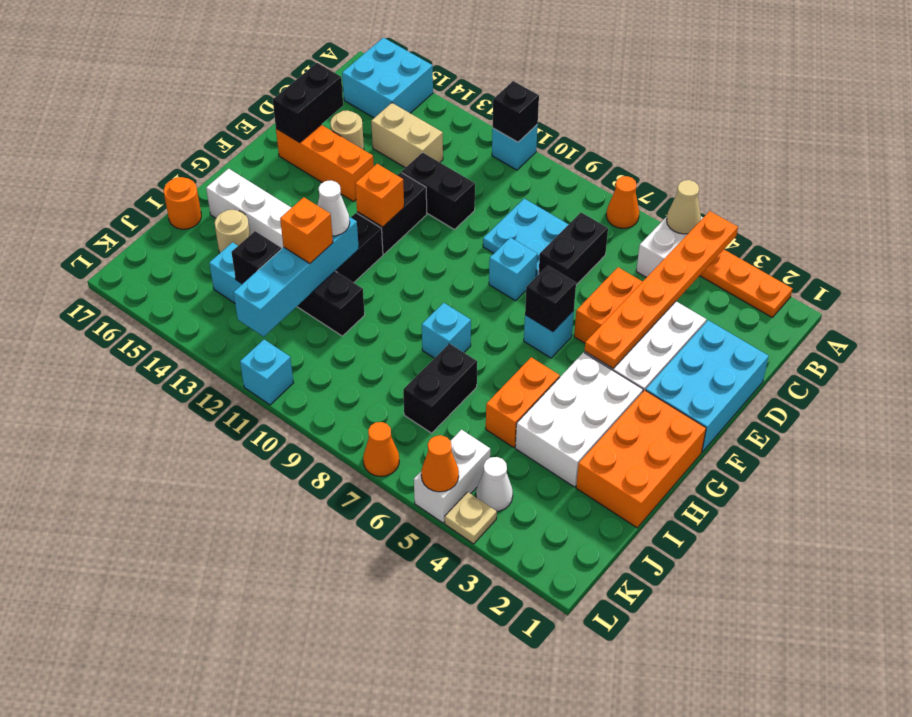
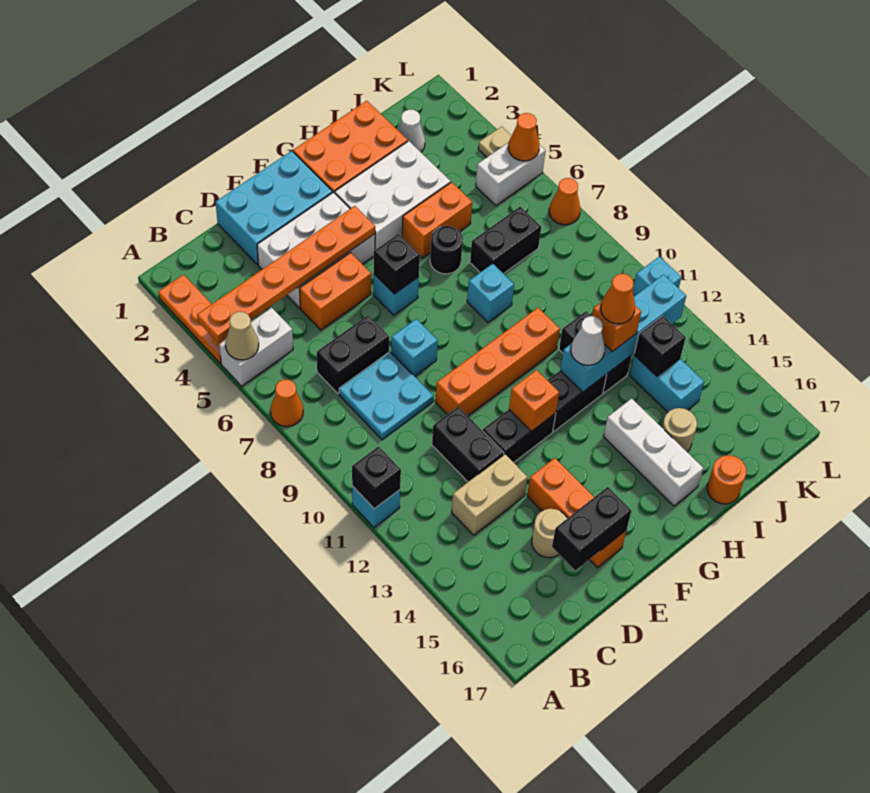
cyan 2x2 brick [342,38,433,118] -> none
tan 1x2 brick [371,103,443,168] -> tan 1x2 brick turned to [452,454,528,535]
none -> orange 1x4 brick [435,308,560,416]
none -> black 1x1 round brick [430,226,463,274]
none -> orange 1x1 cone [601,274,635,324]
white 1x1 cone [476,457,513,511] -> white 1x1 cone moved to [398,110,425,152]

